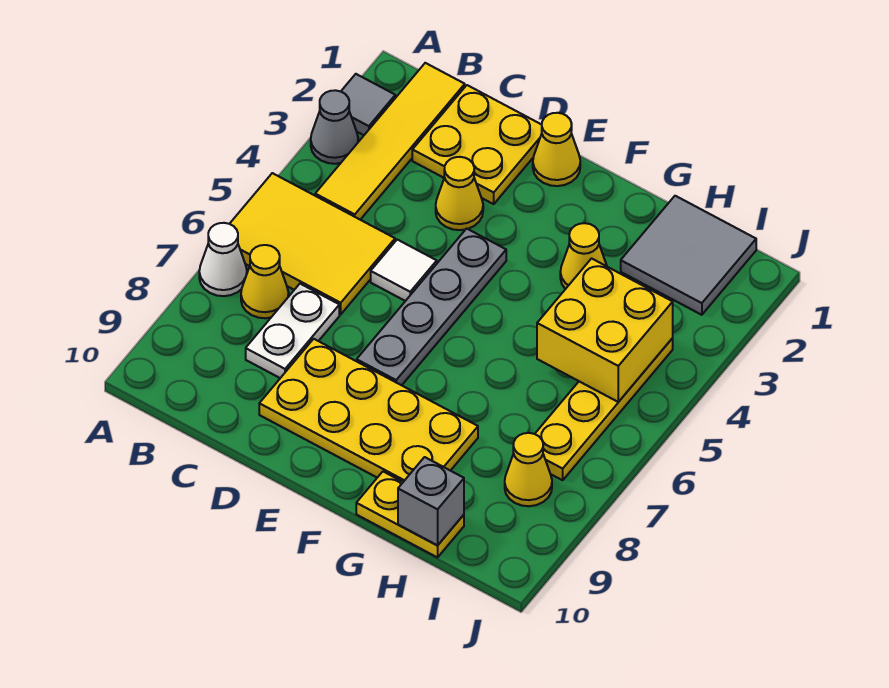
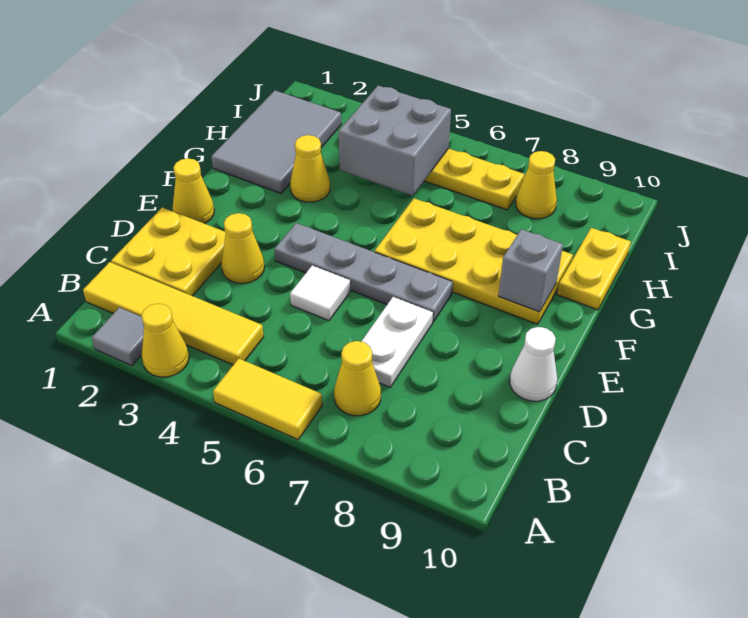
grey 1x1 cone [311,90,358,164] -> yellow 1x1 cone [141,304,189,377]
yellow 2x3 tile [230,173,395,314] -> yellow 1x2 tile [213,358,322,440]
white 1x1 cone [199,223,247,296] -> white 1x1 cone moved to [510,327,557,401]
white 1x2 plate [246,284,339,378] -> white 1x2 plate turned to [361,297,433,387]
yellow 2x4 plate [259,339,478,482] -> yellow 2x4 plate turned to [375,198,573,324]
grey 2x2 tile [621,196,756,315] -> grey 2x3 tile [211,90,341,193]
yellow 2x2 brick [537,259,673,402] -> grey 2x2 brick [339,86,451,196]
grey 1x1 brick [398,457,464,545] -> grey 1x1 brick moved to [498,229,563,312]

